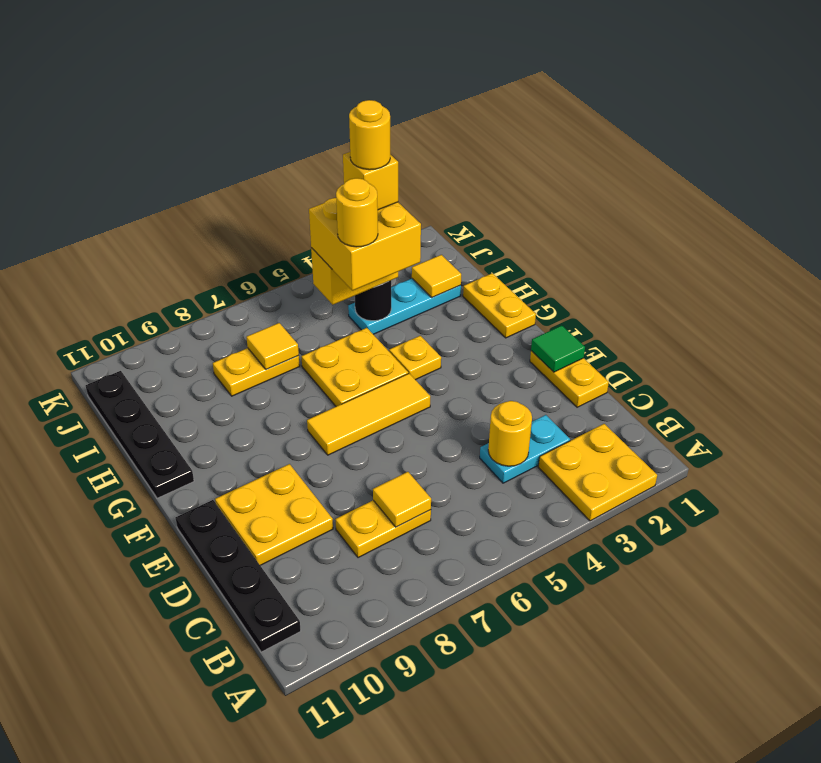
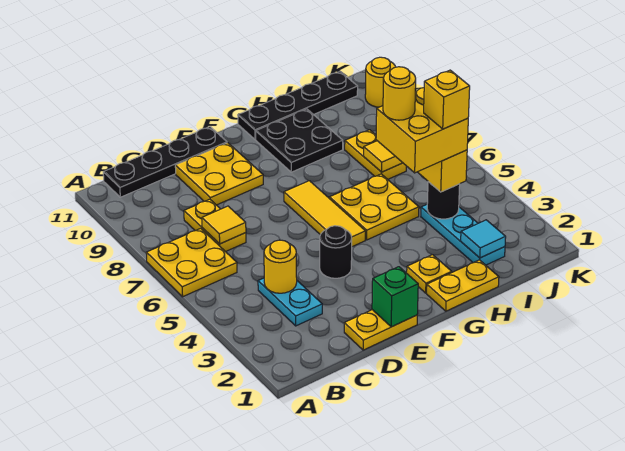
yellow 2x2 plate [538,424,657,521] -> yellow 2x2 plate moved to [146,228,237,297]
green 1x1 tile [531,325,585,372] -> green 1x1 brick [372,267,418,327]
none -> black 1x1 round brick [320,226,352,278]
yellow 1x1 plate [389,336,441,380] -> yellow 1x1 plate moved to [407,255,452,293]
none -> black 2x2 plate [256,109,343,172]
yellow 1x1 tile [412,255,461,298] -> cyan 1x1 tile [461,220,506,258]
yellow 1x1 round brick [349,100,390,170] -> yellow 1x1 round brick moved to [365,57,395,107]

